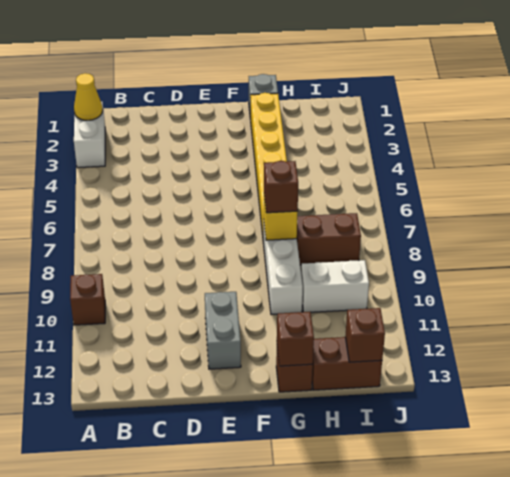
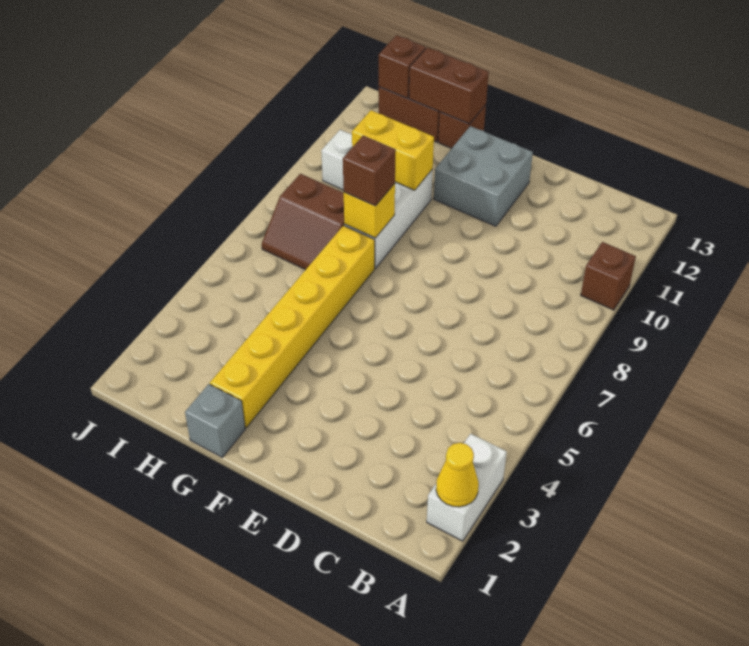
grey 1x2 brick [205,292,241,369] -> grey 2x2 brick [434,126,533,226]
none -> yellow 1x2 brick [352,110,434,190]
brown 1x1 brick [277,312,314,366] -> brown 1x2 brick [409,47,489,124]

